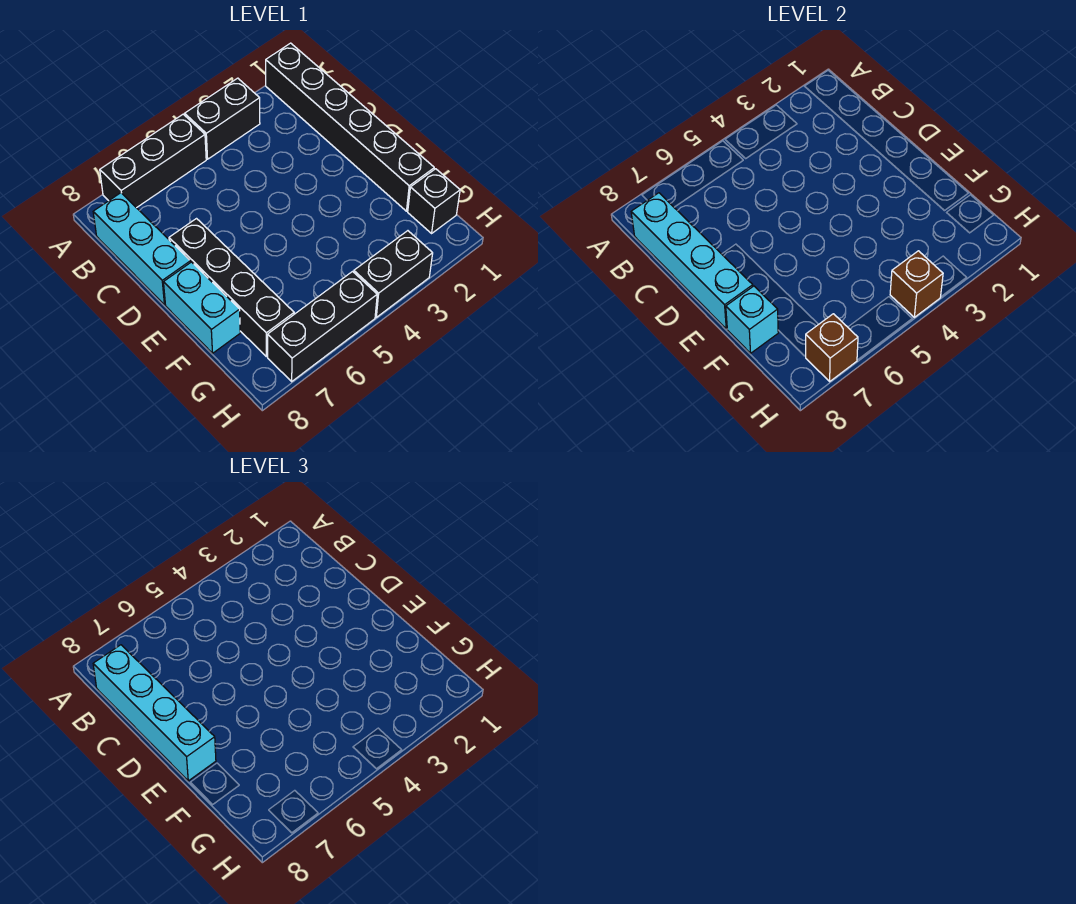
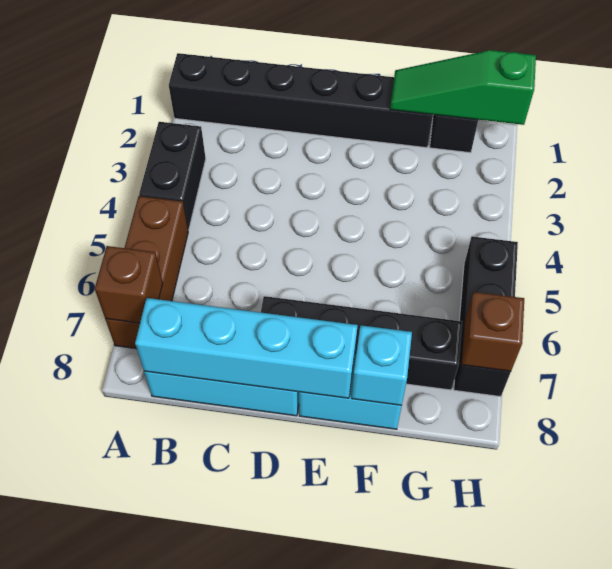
black 1x3 brick [100,114,206,208] -> brown 1x3 brick [105,196,188,349]
cyan 1x4 brick [93,645,216,781] -> none
none -> green 1x3 slope [390,50,536,125]
black 1x2 brick [354,231,433,317] -> none
brown 1x1 brick [890,251,943,317] -> brown 1x1 brick moved to [95,246,163,323]

